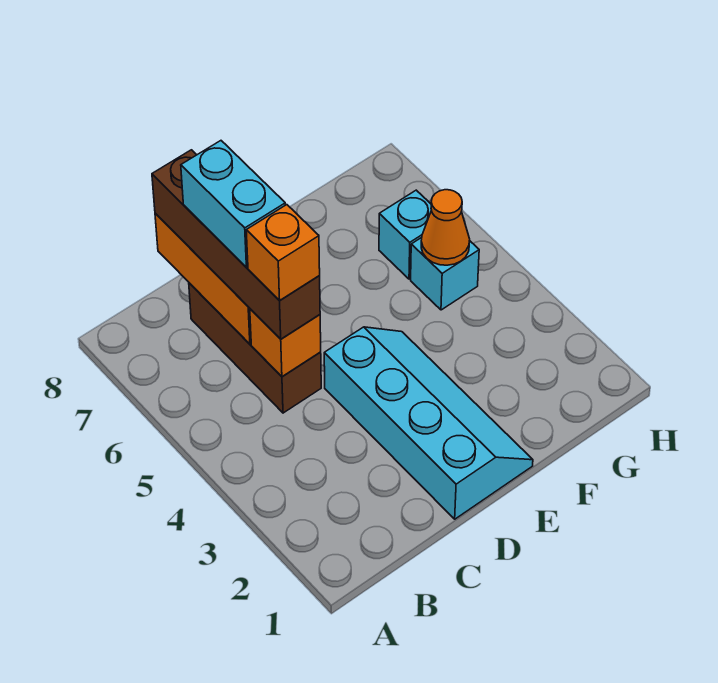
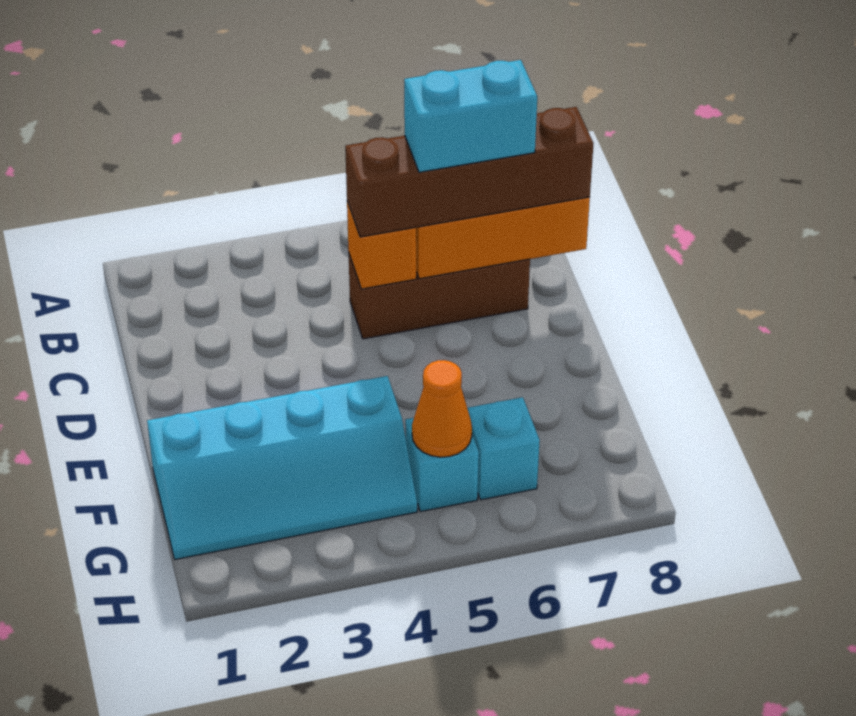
orange 1x1 brick [246,205,320,301] -> none
cyan 2x4 slope [324,327,533,519] -> cyan 2x4 slope moved to [147,376,417,560]

